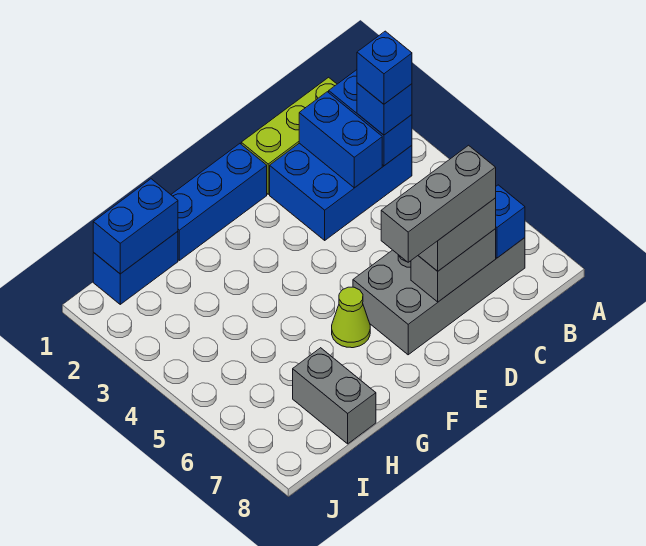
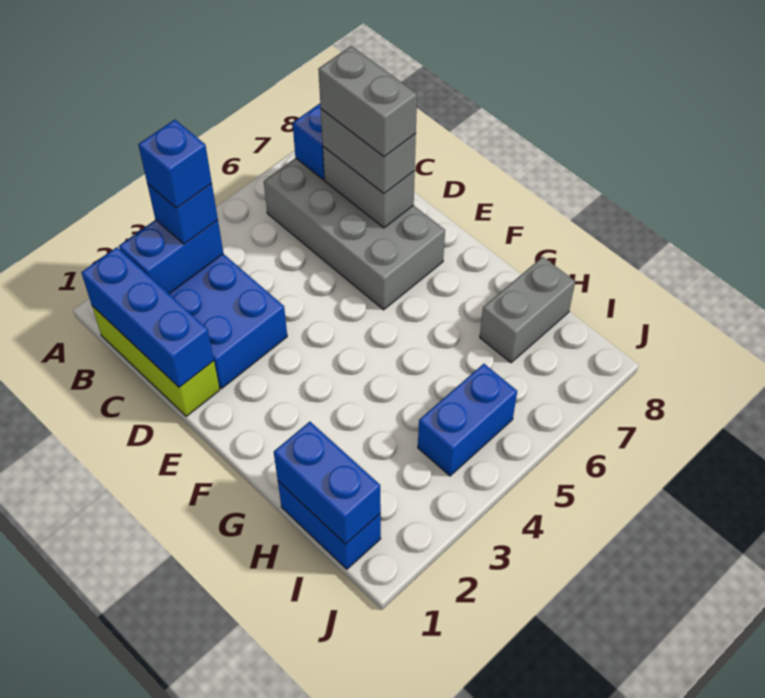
blue 1x2 brick [299,92,382,188] -> blue 1x2 brick moved to [418,364,517,476]
grey 1x3 brick [381,145,496,262] -> grey 1x2 brick [318,46,417,157]
blue 1x3 brick [171,144,267,260] -> blue 1x3 brick moved to [81,247,214,387]
lime 1x1 cone [332,287,370,348] -> none

